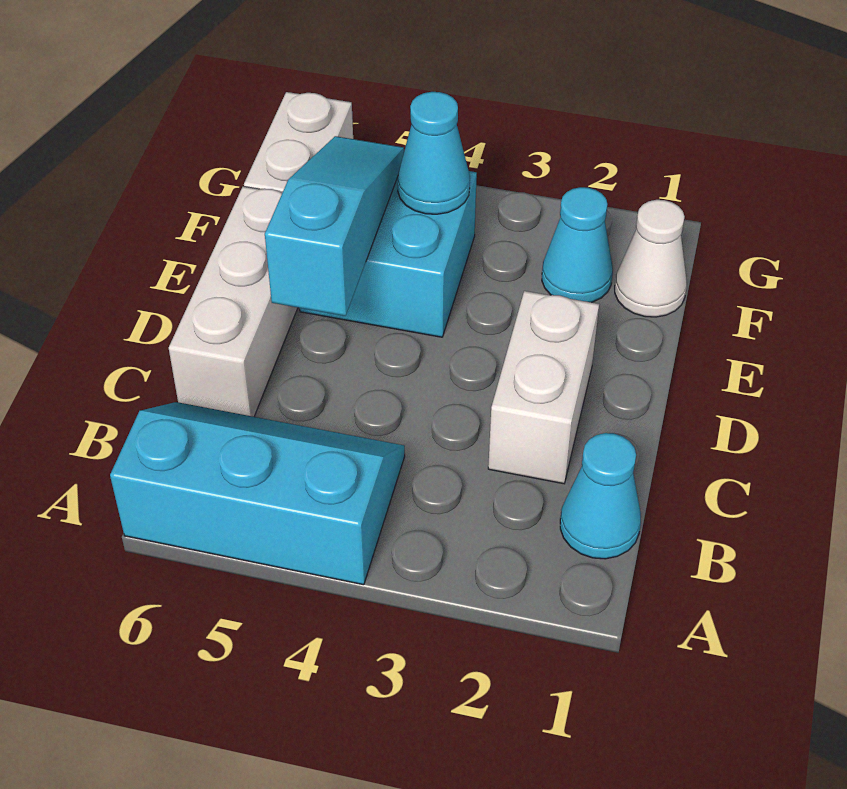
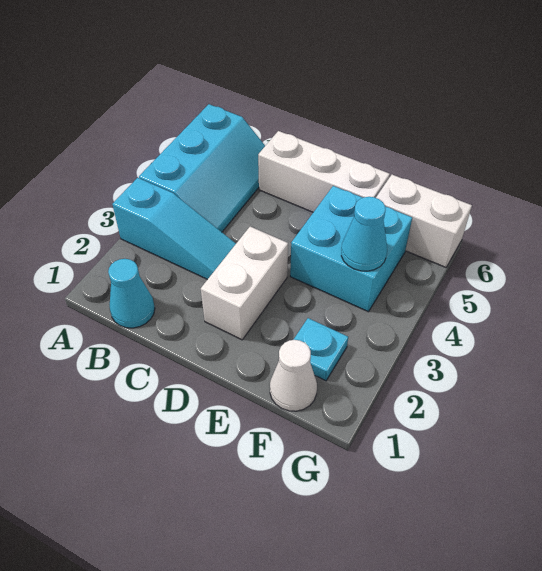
white 1x2 brick [488,291,599,484] -> white 1x2 brick turned to [201,227,288,340]
cyan 1x3 slope [265,136,404,316] -> cyan 1x3 slope moved to [112,178,236,280]
cyan 1x1 cone [542,187,613,302] -> cyan 1x1 plate [293,318,348,381]

